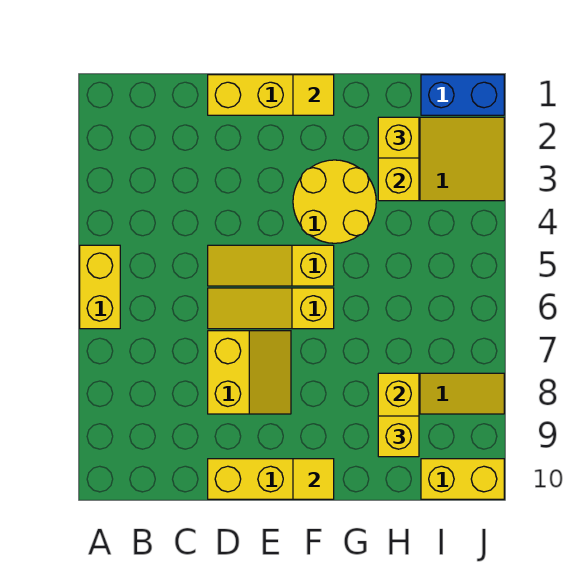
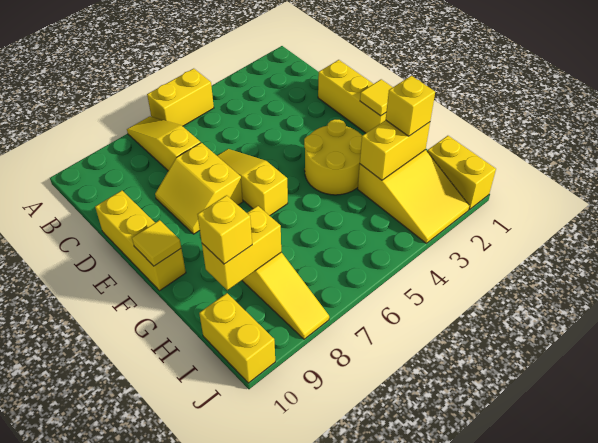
yellow 1x3 slope [208,245,334,286] -> yellow 1x3 slope moved to [127,116,201,171]
yellow 2x2 slope [208,331,291,414] -> yellow 2x2 slope turned to [155,143,243,234]
blue 1x2 brick [421,75,504,115] -> yellow 1x2 brick [427,136,496,209]

